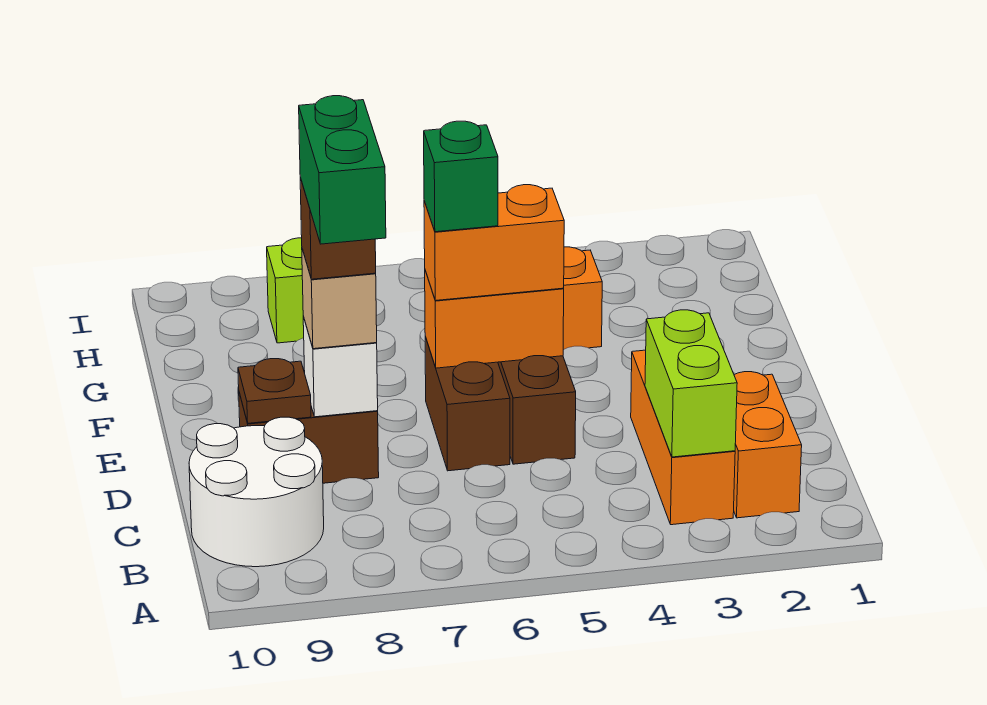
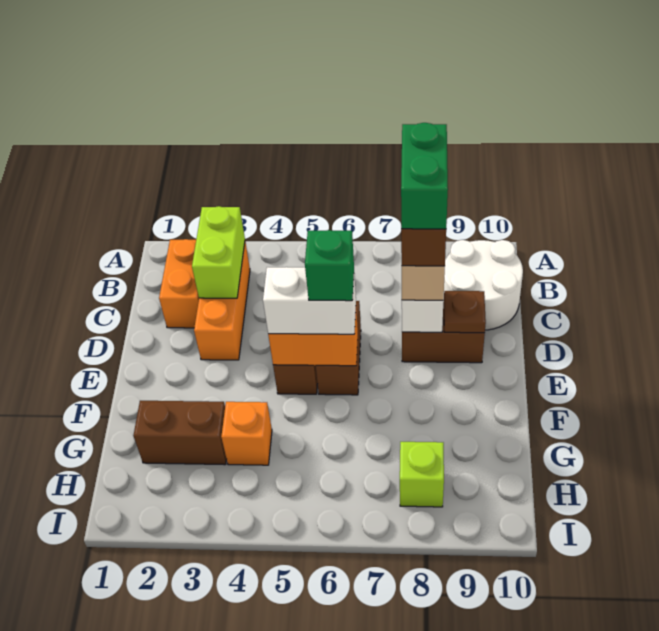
orange 1x2 brick [424,185,564,301] -> white 1x2 brick [263,267,356,334]
none -> brown 1x2 brick [133,401,226,465]

